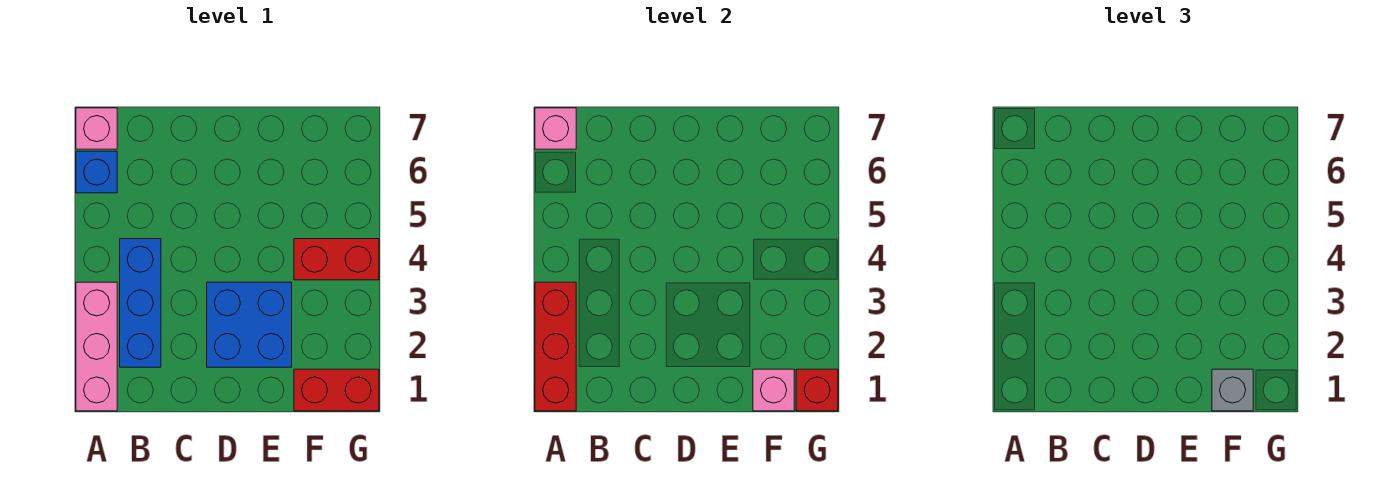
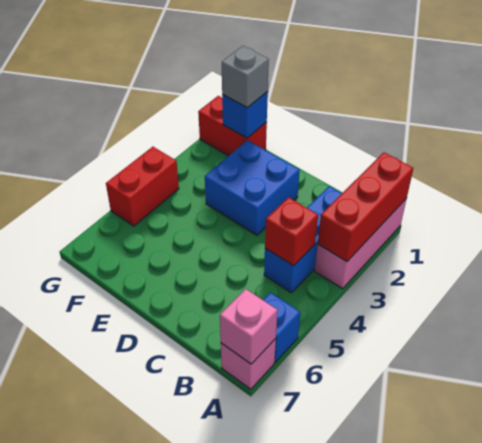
pink 1x1 brick [753,369,794,411] -> blue 1x1 brick [222,92,268,138]
red 1x2 brick [294,239,379,280] -> red 1x2 brick turned to [106,147,179,226]
red 1x1 brick [796,369,838,411] -> red 1x1 brick moved to [265,197,318,266]

